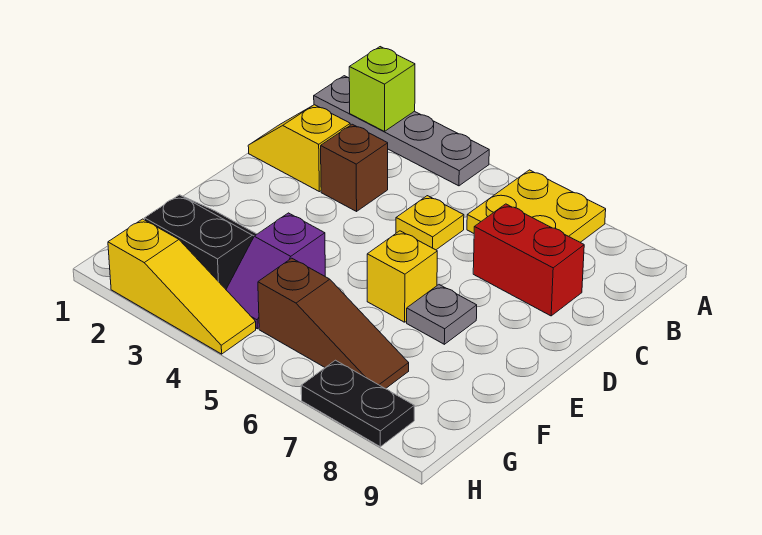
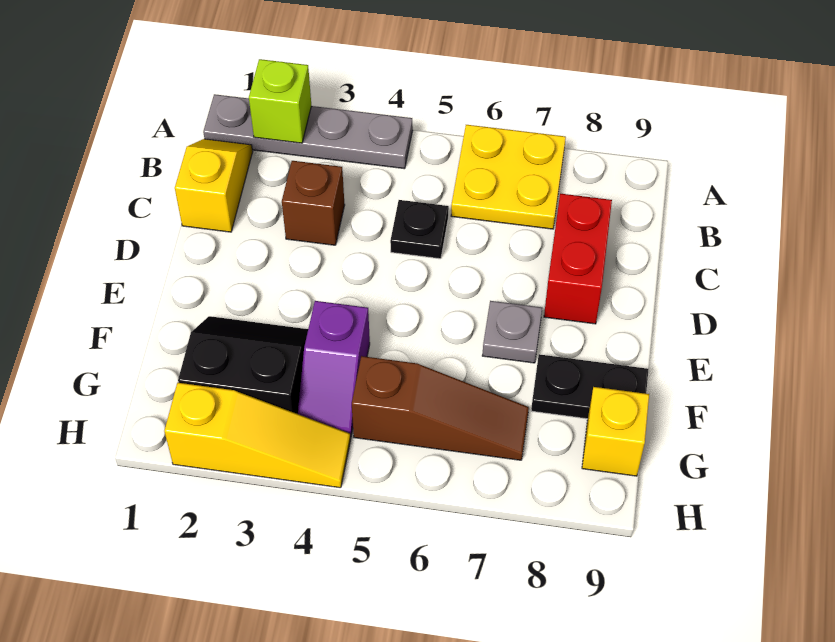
yellow 1x2 slope [248,105,350,192] -> yellow 1x2 slope turned to [175,139,253,232]
yellow 1x1 plate [396,196,464,250] -> black 1x1 plate [390,200,449,259]
red 1x2 brick [473,204,584,316] -> red 1x2 brick turned to [544,194,612,324]
yellow 1x1 brick [367,231,437,322] -> yellow 1x1 brick moved to [582,387,649,476]
black 1x2 plate [301,360,414,447] -> black 1x2 plate moved to [531,354,649,419]

